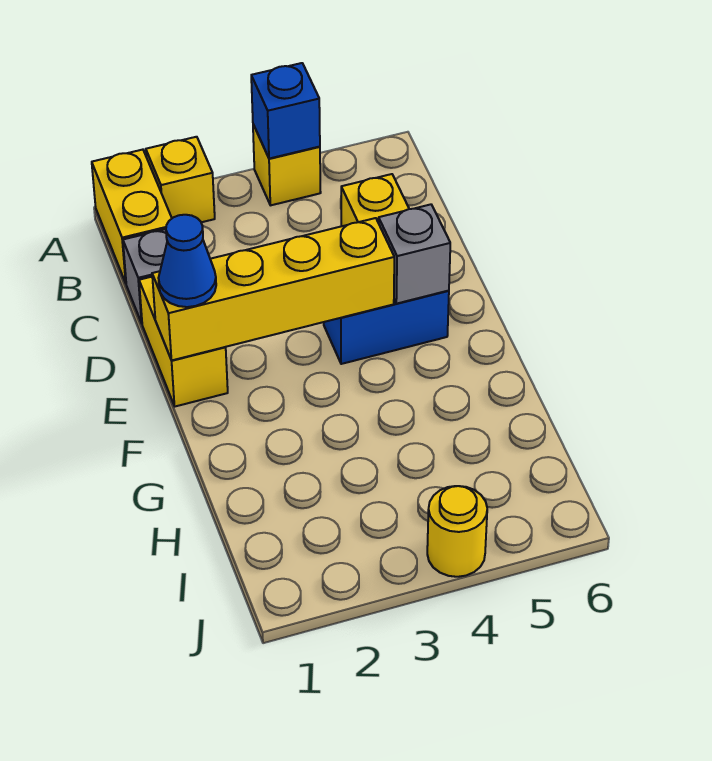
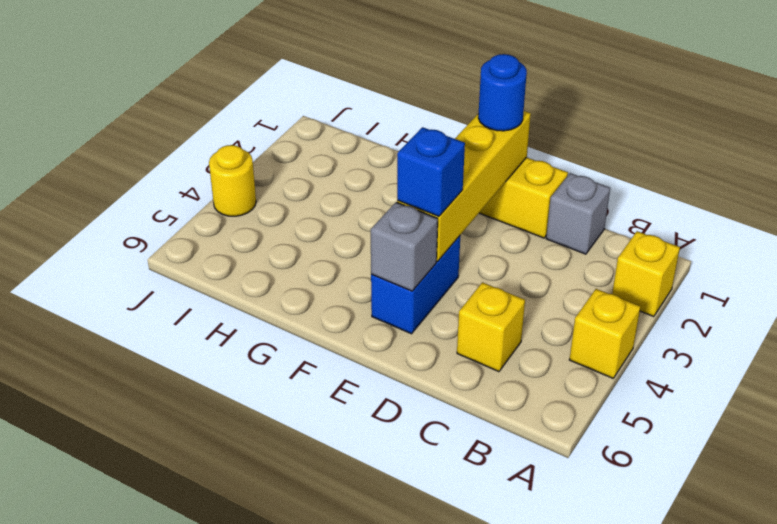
yellow 1x2 brick [92,150,172,283] -> none
blue 1x1 brick [251,63,320,159] -> blue 1x1 brick moved to [397,127,465,216]
blue 1x1 cone [159,215,216,307] -> blue 1x1 round brick [478,54,527,131]

